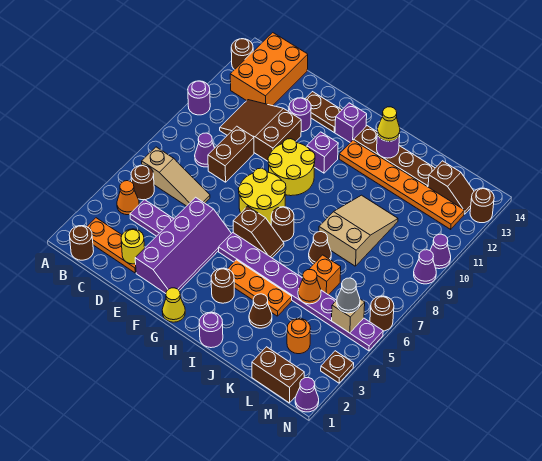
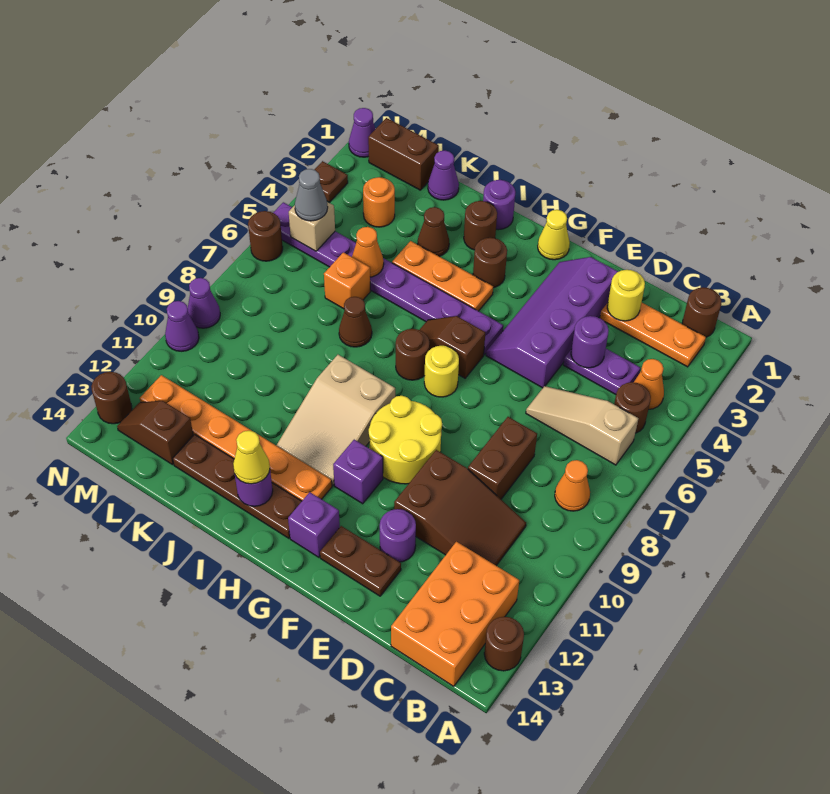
purple 1x1 round brick [188,81,210,115] -> purple 1x1 round brick moved to [571,316,609,368]
none -> orange 1x1 cone [555,460,590,511]
purple 1x1 cone [195,133,214,167] -> purple 1x1 cone moved to [428,151,459,200]
yellow 2x2 round brick [238,168,286,224] -> yellow 1x1 round brick [424,346,459,397]
none -> brown 1x1 round brick [464,201,497,250]
tan 2x3 slope [319,195,398,266] -> tan 2x3 slope moved to [276,355,395,485]

